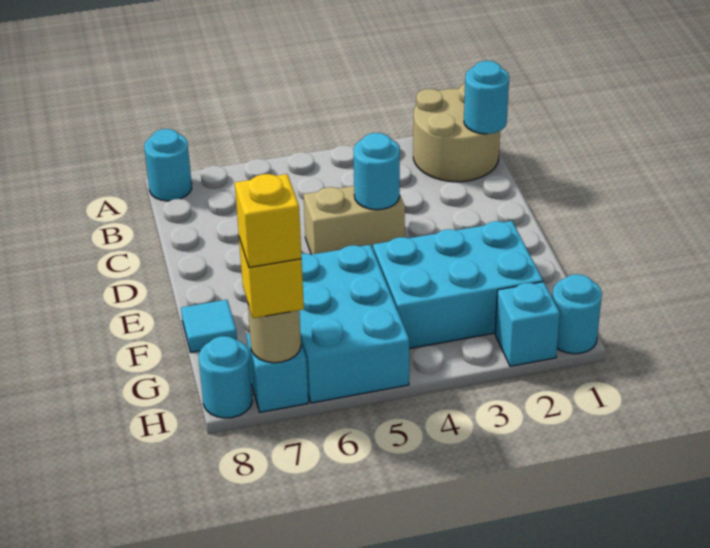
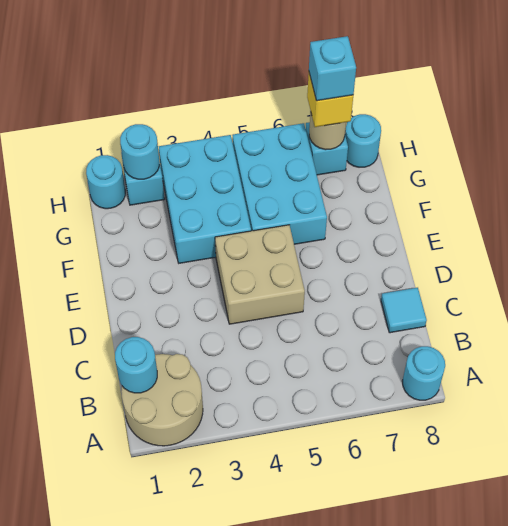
tan 1x2 brick [303,186,405,254] -> tan 2x2 brick [215,225,305,324]
cyan 1x1 round brick [353,133,400,210] -> cyan 1x1 round brick moved to [120,124,159,179]
cyan 2x3 brick [373,221,543,349] -> cyan 2x3 brick turned to [159,135,251,263]
cyan 1x1 tile [181,300,237,352] -> cyan 1x1 tile moved to [381,288,427,333]
yellow 1x1 brick [235,174,302,268] -> cyan 1x1 brick [309,36,356,101]

